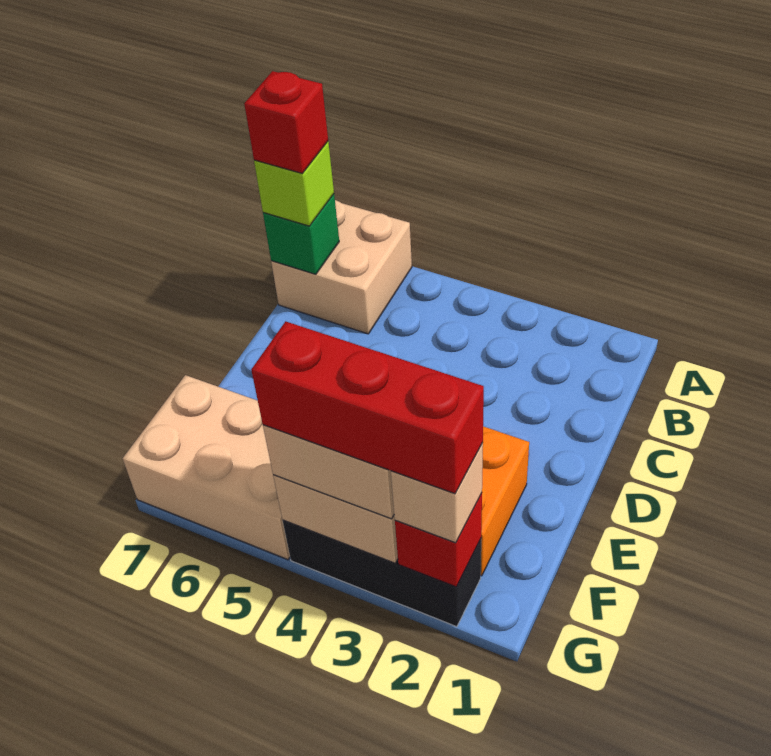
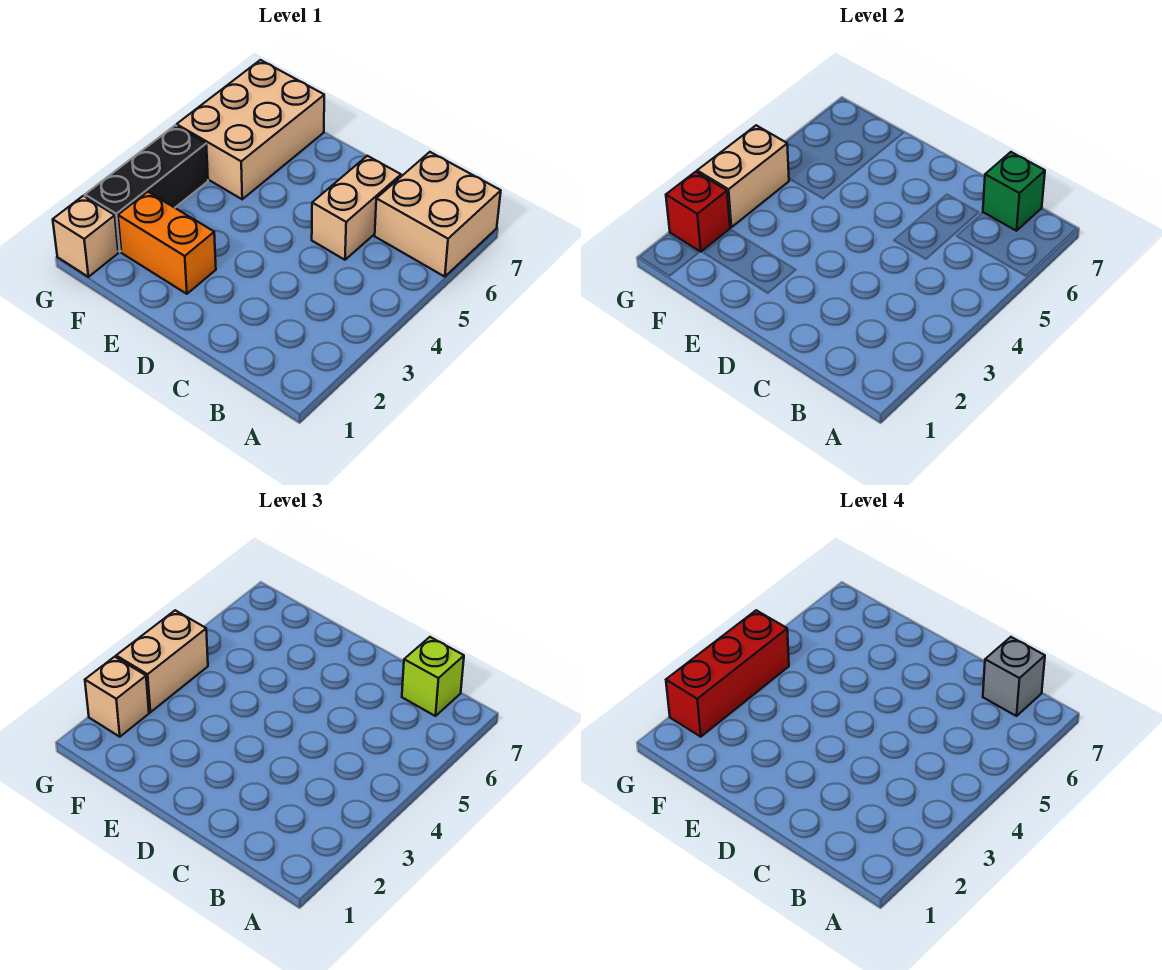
red 1x1 brick [244,71,328,174] -> grey 1x1 brick [983,637,1045,716]
none -> tan 1x2 brick [312,156,401,260]
none -> tan 1x1 brick [53,196,118,277]

